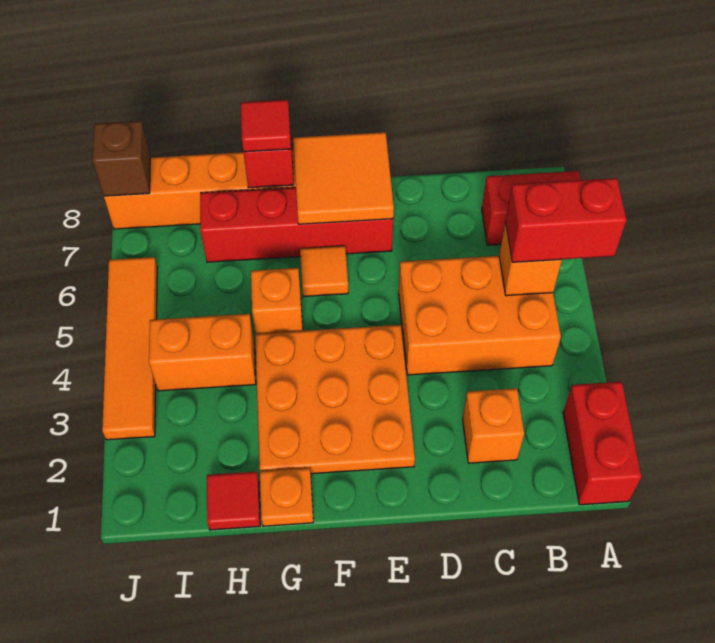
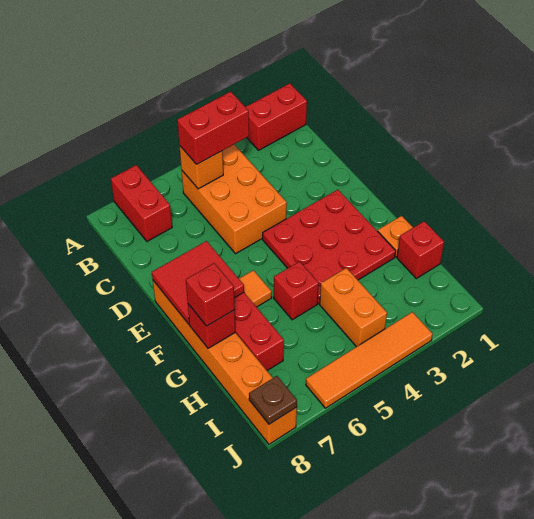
red 1x2 brick [506,178,627,262] -> red 1x2 brick turned to [177,92,249,164]
orange 1x1 brick [463,388,524,463] -> none
orange 3x3 plate [255,325,415,474] -> red 3x3 plate [263,190,396,304]
orange 2x2 tile [293,132,394,224] -> red 2x2 tile [152,241,244,324]
orange 1x1 brick [251,268,303,334] -> red 1x1 brick [274,261,319,320]
red 1x1 tile [241,100,291,152] -> red 1x1 brick [186,263,235,326]
red 1x1 tile [207,472,260,530] -> red 1x1 brick [397,221,444,278]
brown 1x1 brick [93,121,150,196] -> brown 1x1 plate [249,376,297,424]

